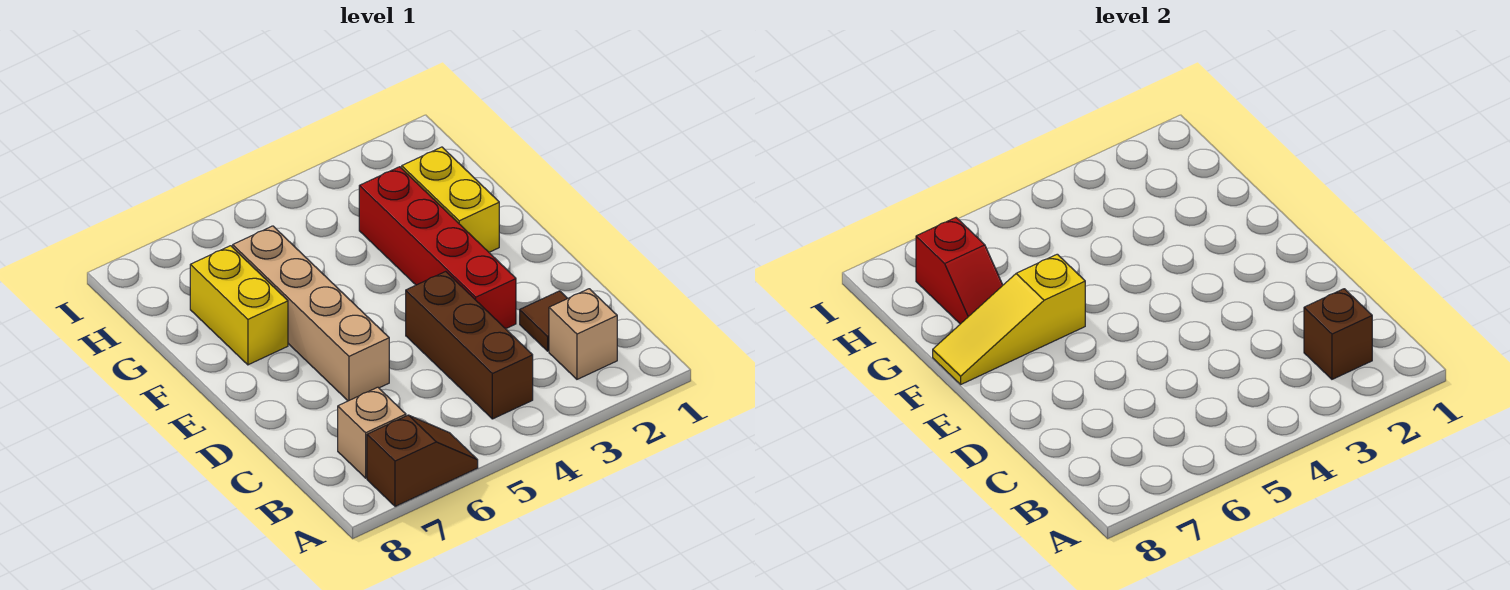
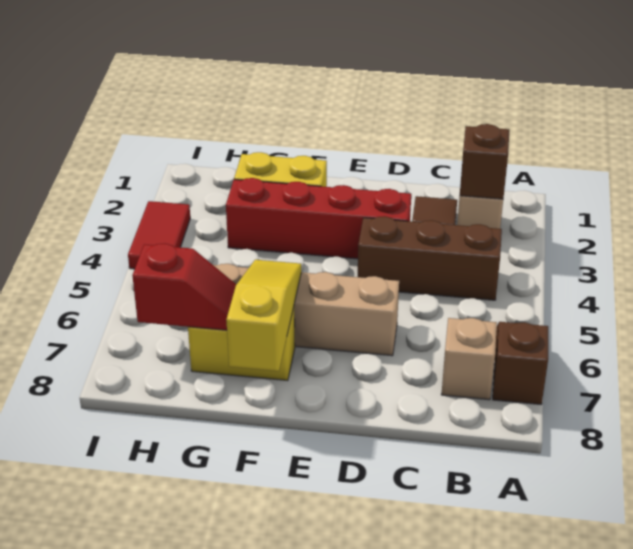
yellow 1x3 slope [933,254,1085,384] -> yellow 1x3 slope turned to [226,260,301,371]
none -> red 1x2 tile [128,201,190,269]

